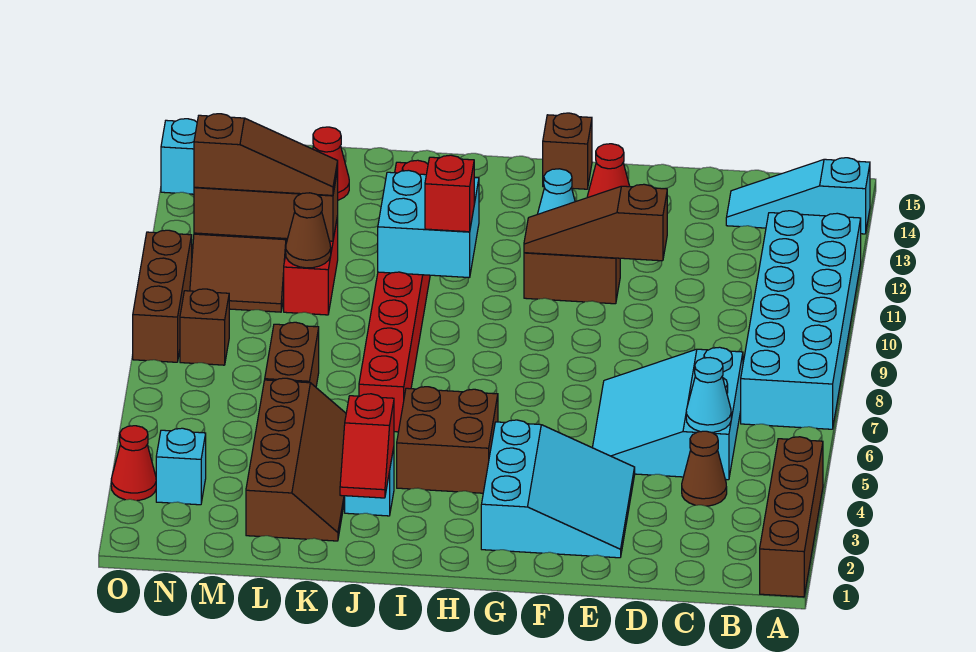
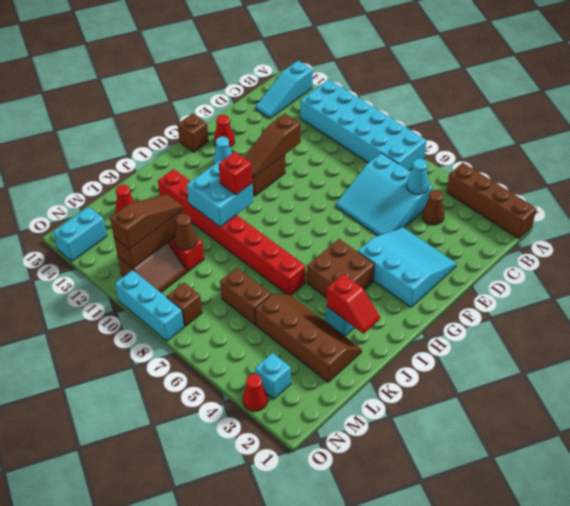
brown 1x3 brick [133,230,192,362] -> cyan 1x3 brick [115,270,184,341]

